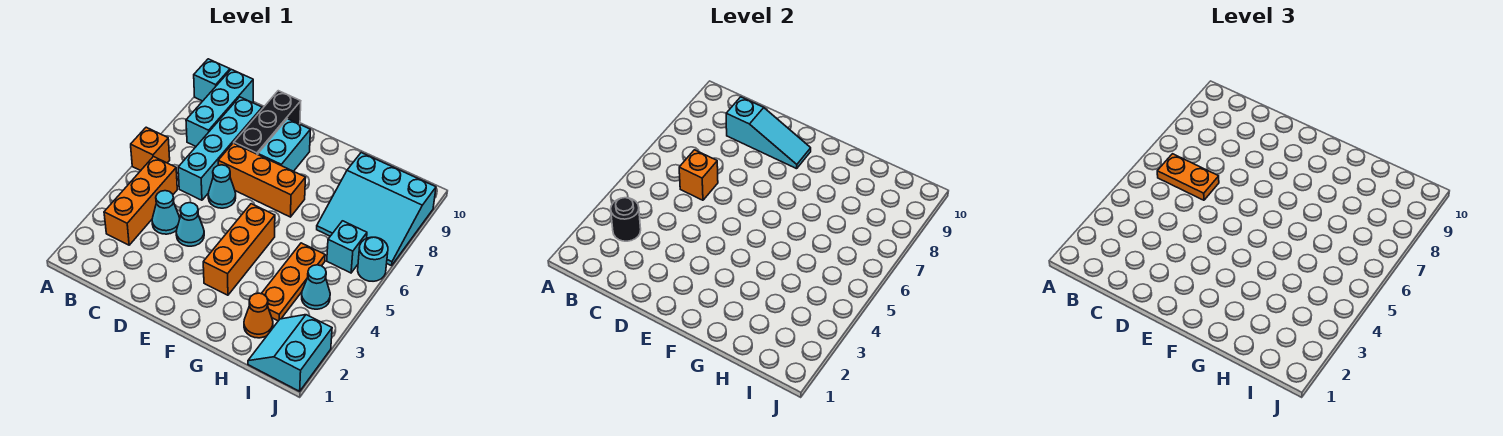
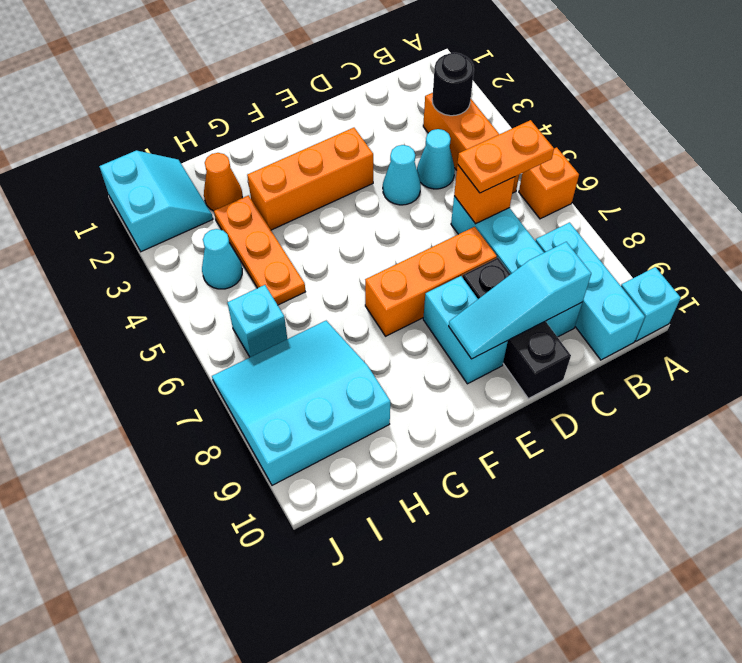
cyan 1x1 cone [208,165,236,208] -> none
orange 1x3 brick [203,204,275,295] -> orange 1x3 brick turned to [247,128,373,230]
cyan 1x1 round brick [358,237,388,281] -> none

